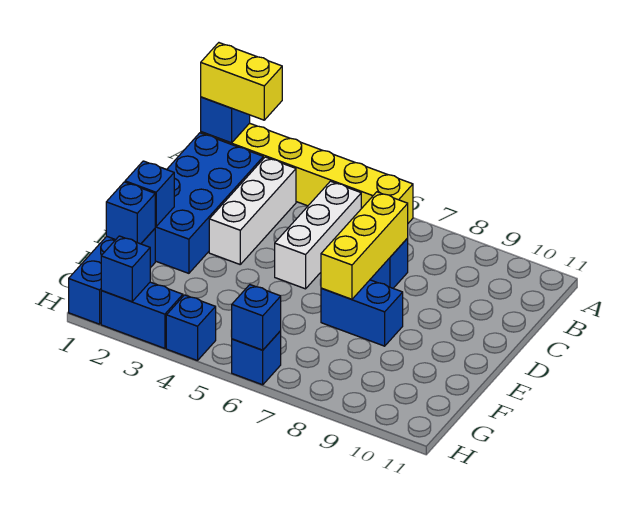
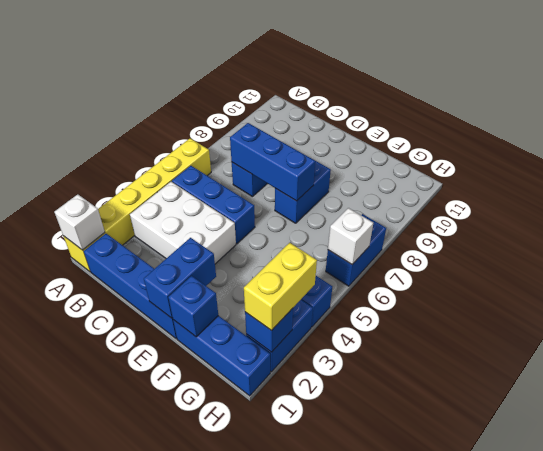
blue 1x1 brick [201,97,250,143] -> white 1x1 brick [54,194,105,250]
yellow 1x2 brick [201,43,282,120] -> yellow 1x2 brick moved to [244,243,317,331]
blue 2x4 brick [155,133,263,273] -> blue 1x4 brick [84,234,177,339]
white 1x3 brick [209,157,296,264] -> white 2x3 brick [130,182,236,264]
white 1x3 brick [275,181,361,289] -> blue 1x3 brick [172,166,255,244]
yellow 1x3 brick [321,192,408,299] -> blue 1x3 brick [230,123,315,201]
blue 1x1 brick [125,161,174,227] -> blue 1x2 brick [144,238,216,318]
blue 1x1 brick [232,331,281,385] -> blue 1x2 brick [326,214,386,286]
blue 1x1 brick [232,285,281,350] -> white 1x1 brick [328,208,373,264]

